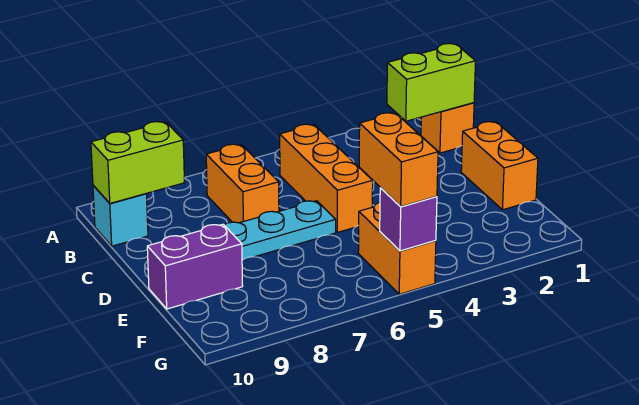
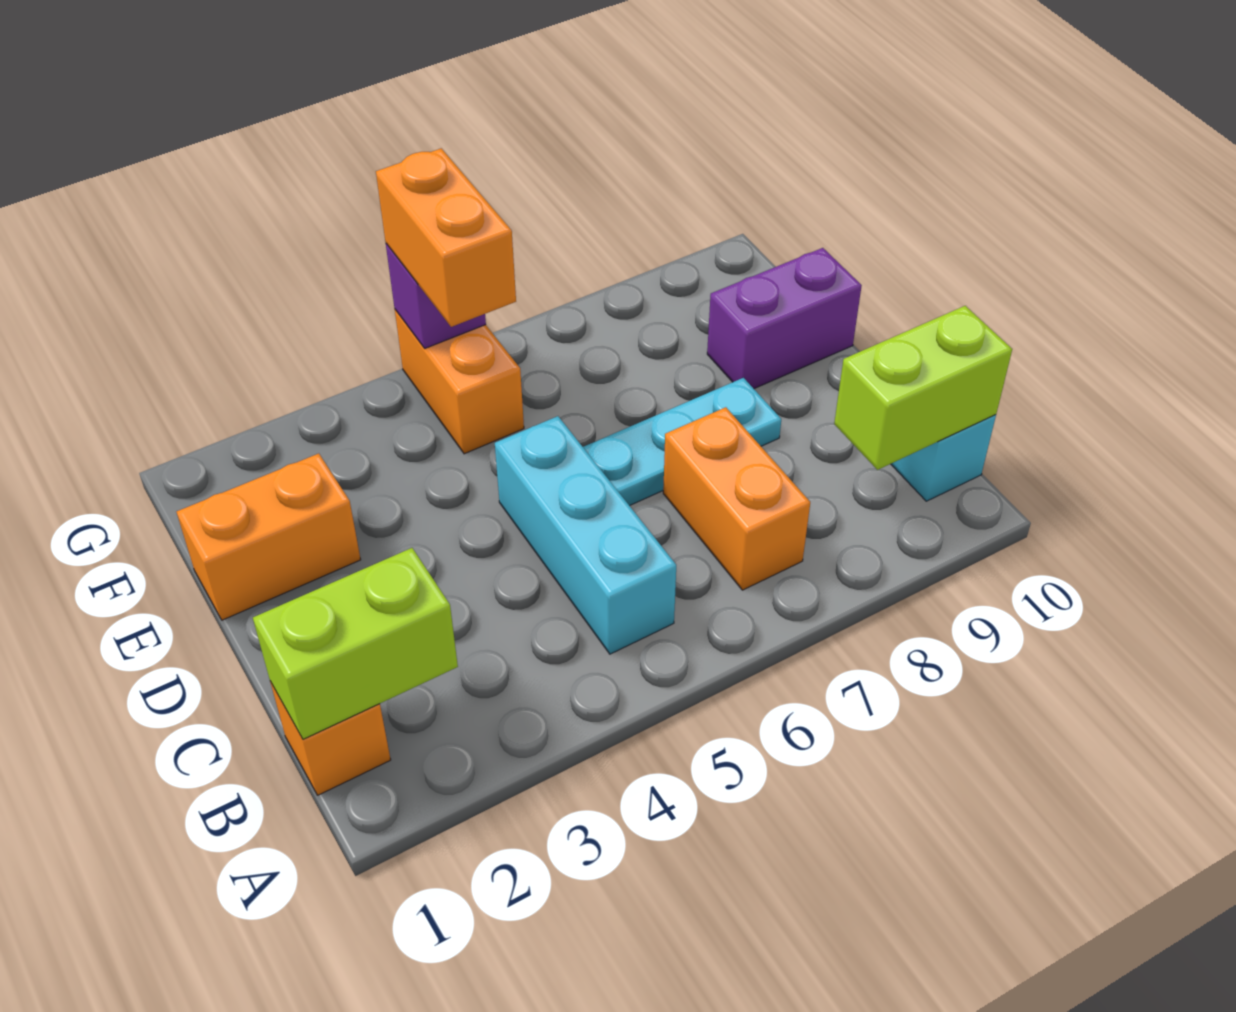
orange 1x3 brick [280,124,373,232] -> cyan 1x3 brick [495,416,676,654]
orange 1x2 brick [461,122,538,210] -> orange 1x2 brick turned to [177,453,361,620]

